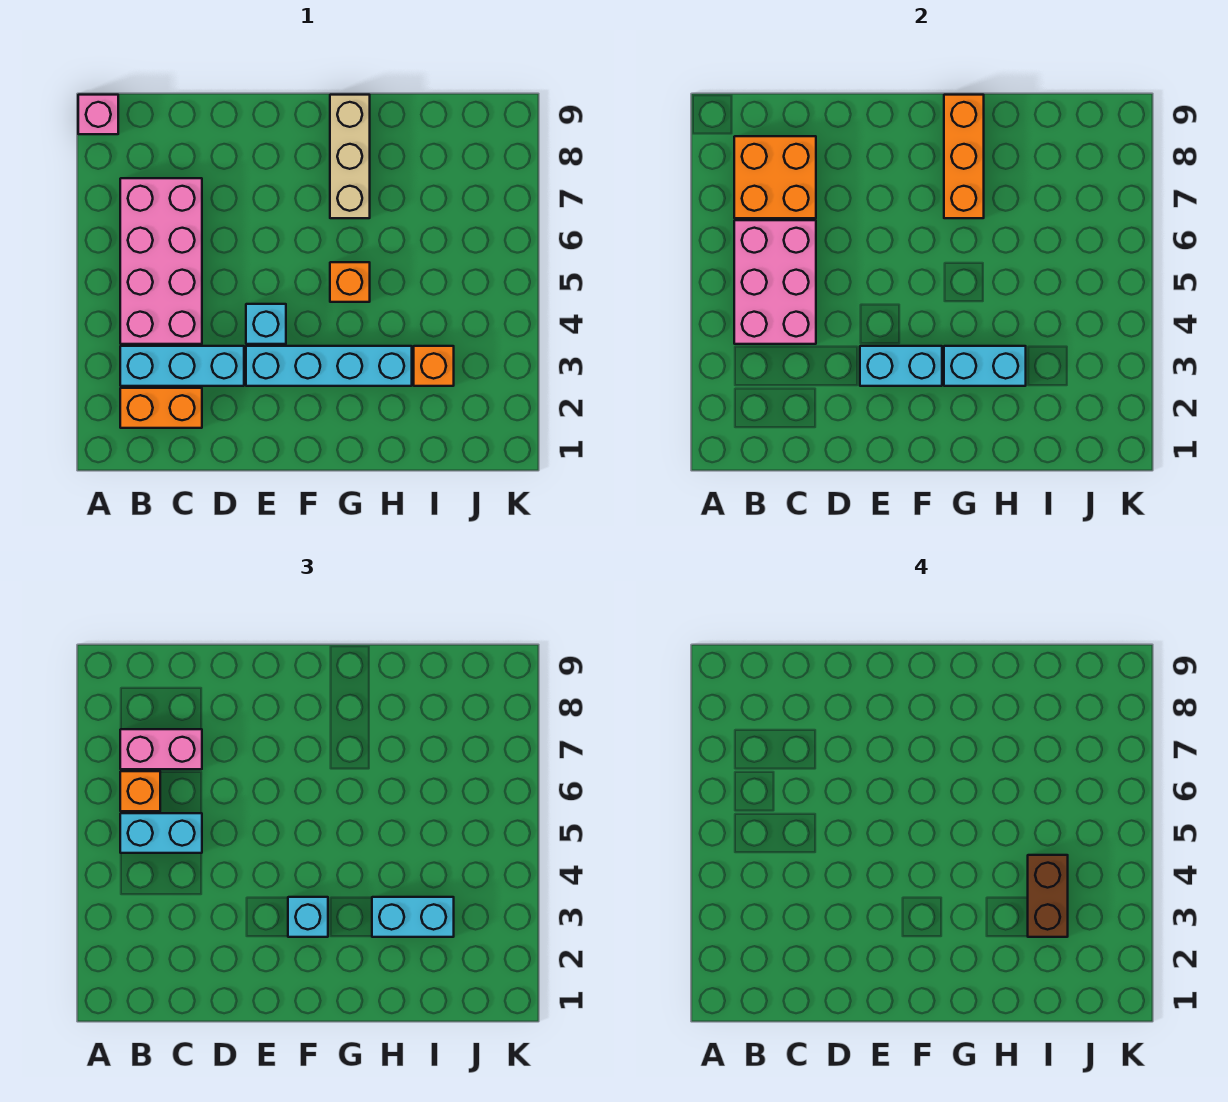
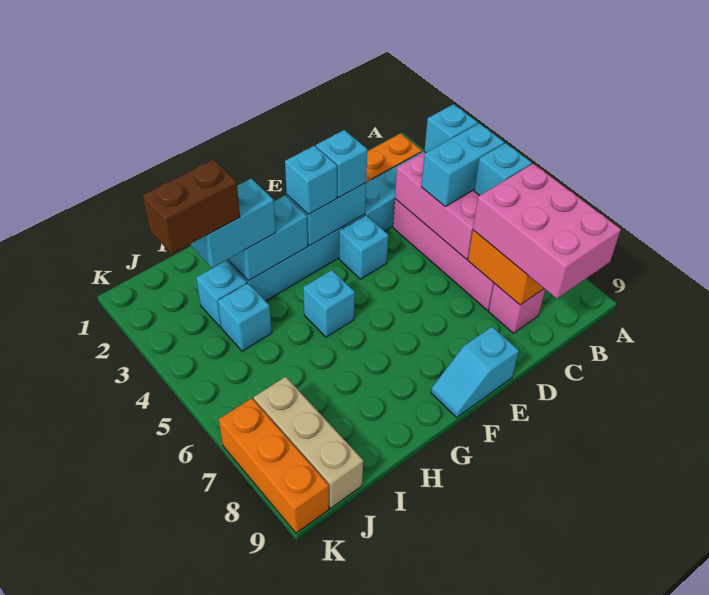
pink 1x1 brick [78,95,118,134] -> pink 1x1 brick moved to [489,284,545,333]
none -> cyan 1x1 brick [424,104,478,153]
orange 1x1 brick [120,771,160,811] -> cyan 1x1 brick [474,143,532,196]
pink 1x2 brick [120,729,202,769] -> pink 2x3 brick [473,164,621,299]
none -> cyan 1x1 brick [316,130,367,198]
none -> cyan 1x2 slope [431,327,519,417]
orange 1x1 brick [330,262,370,302] -> cyan 1x1 brick [303,270,355,337]
tan 1x3 brick [330,95,370,218] -> tan 1x3 brick moved to [254,377,363,508]
orange 1x3 brick [944,95,984,218] -> orange 1x3 brick moved to [219,398,329,533]
orange 1x1 brick [414,346,454,386] -> cyan 1x1 brick [196,261,247,327]
brown 1x2 brick [1028,855,1068,937] -> brown 1x2 brick turned to [143,160,240,254]
none -> cyan 1x1 brick [218,283,272,351]

